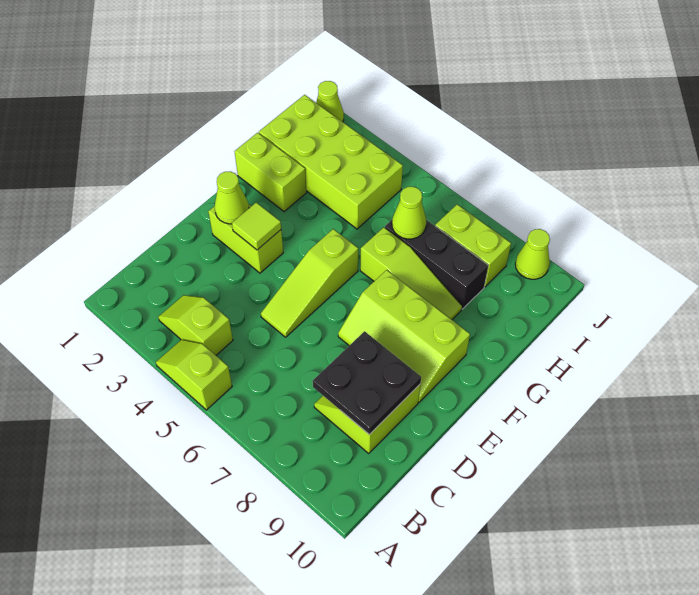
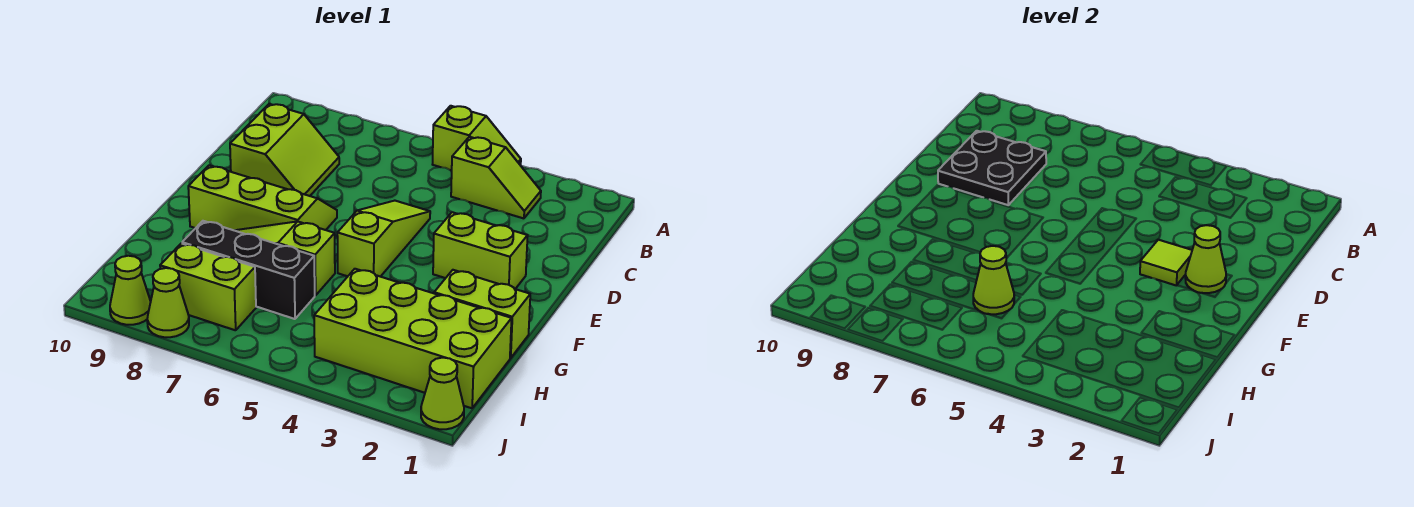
none -> lime 1x1 cone [147,268,189,337]

